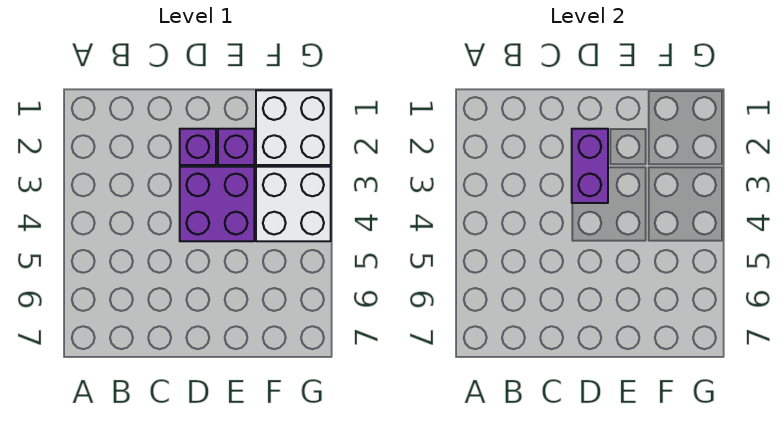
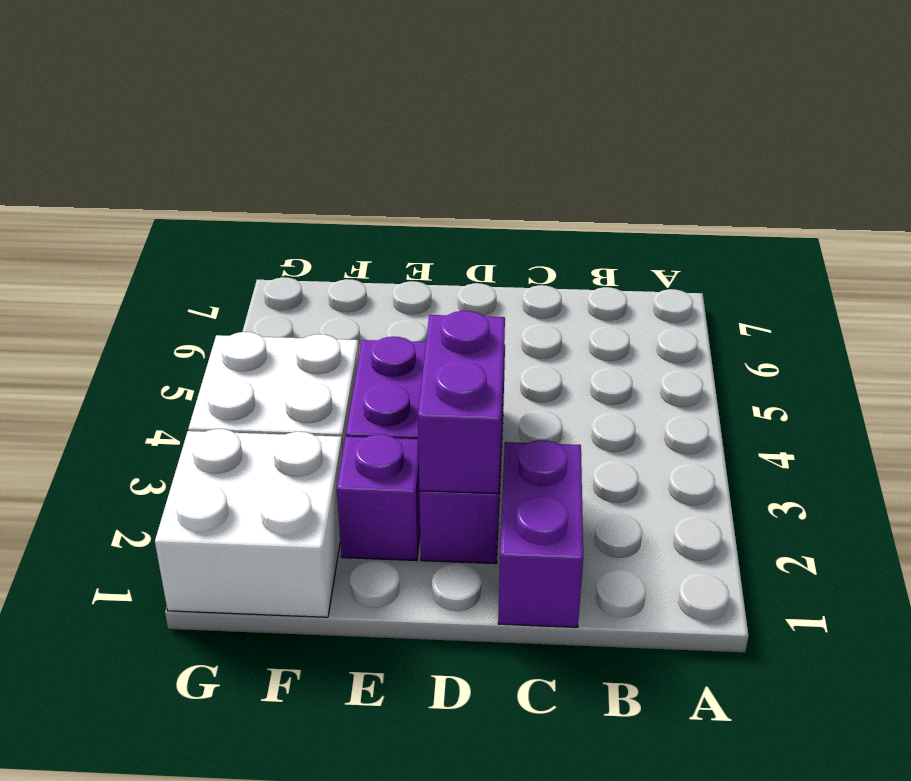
none -> purple 1x2 brick [498,440,583,627]

